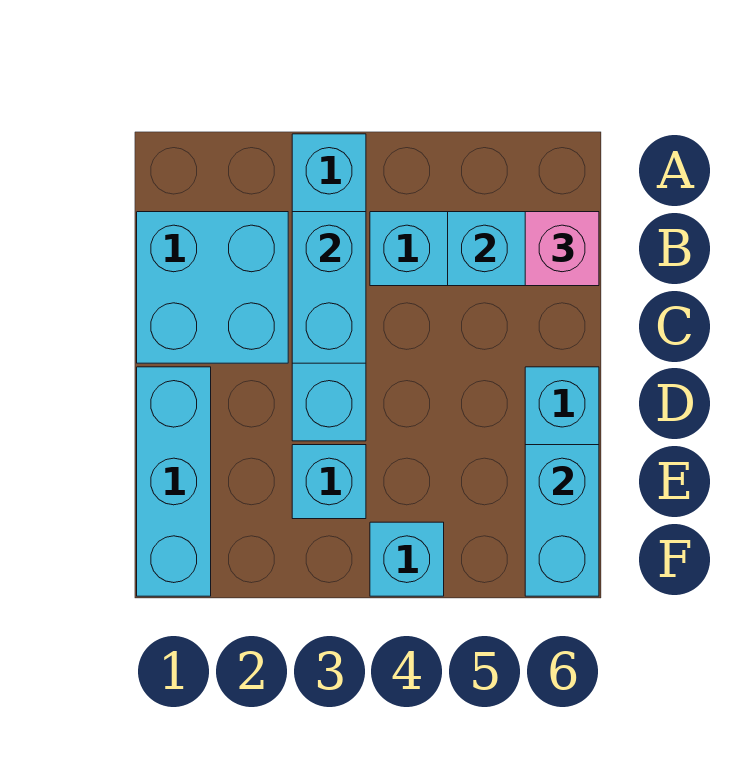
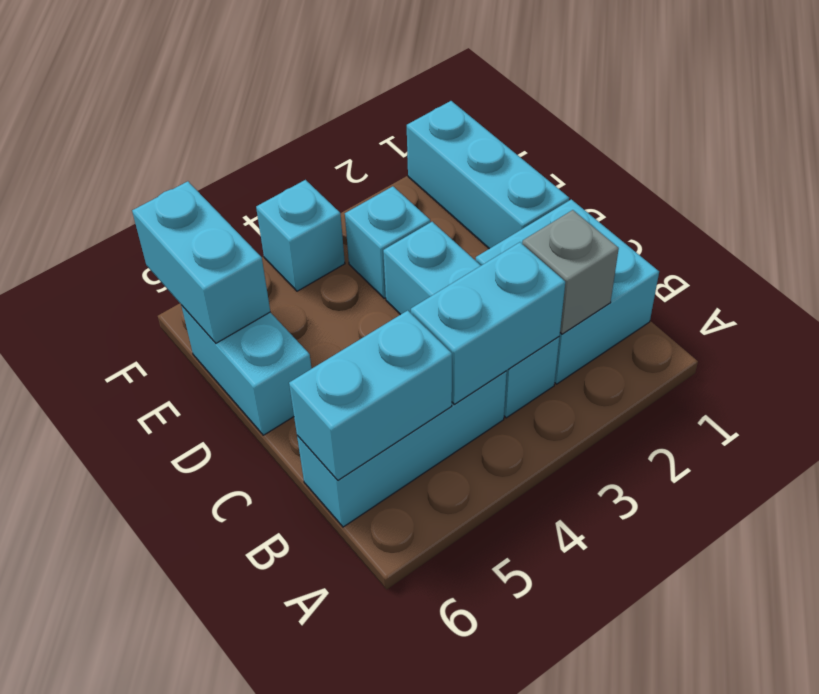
cyan 1x4 brick [292,134,366,441] -> cyan 1x3 brick [383,222,559,418]
none -> grey 1x1 brick [522,210,619,334]
cyan 1x2 brick [292,212,366,363] -> cyan 1x2 brick turned to [411,242,565,404]
pink 1x1 brick [525,212,599,286] -> none

